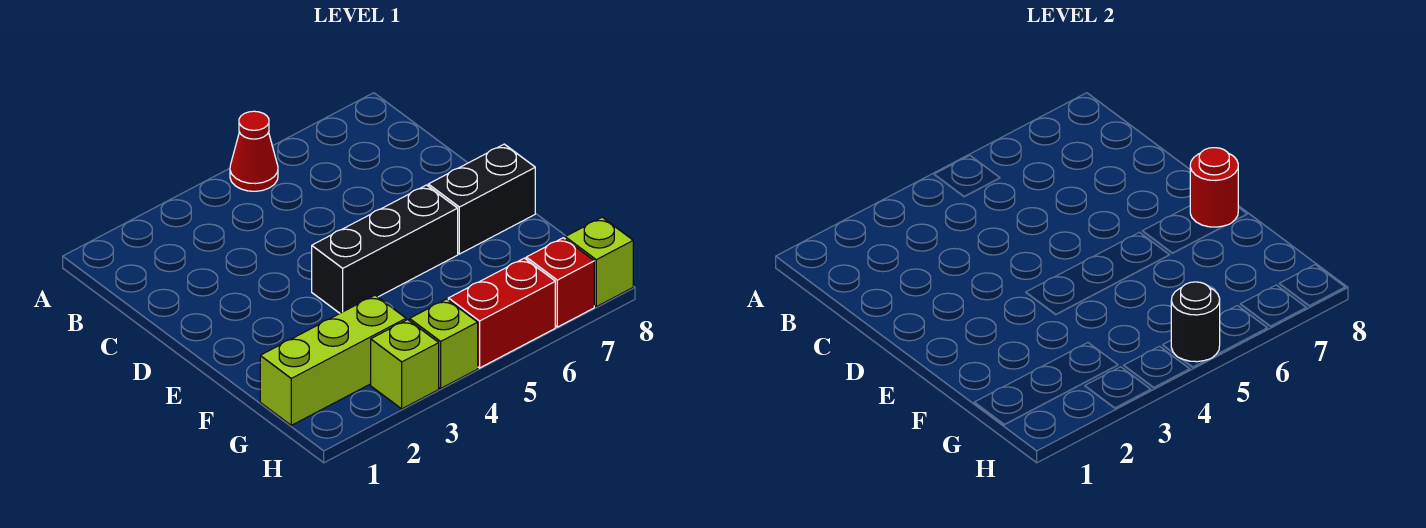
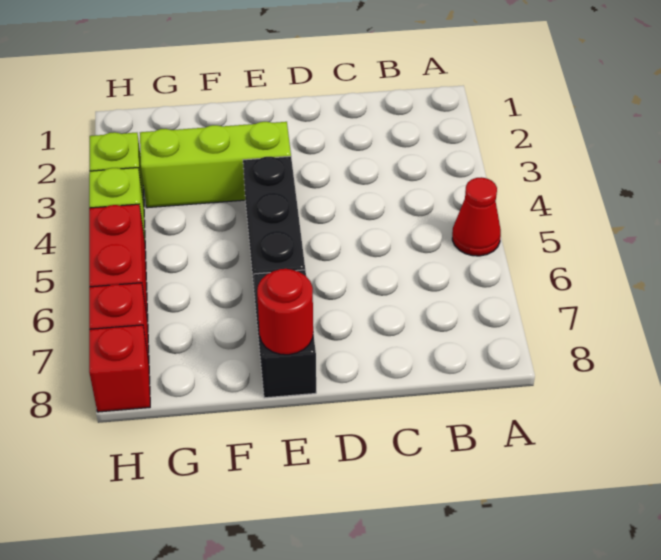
lime 1x3 brick [260,295,406,425] -> lime 1x3 brick turned to [140,122,291,208]
black 1x1 round brick [1171,282,1220,362] -> none
lime 1x1 brick [565,217,633,307] -> red 1x1 brick [89,325,150,412]

